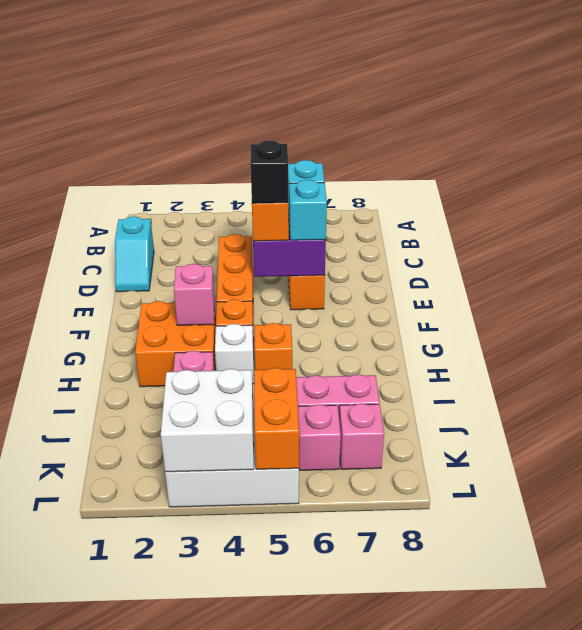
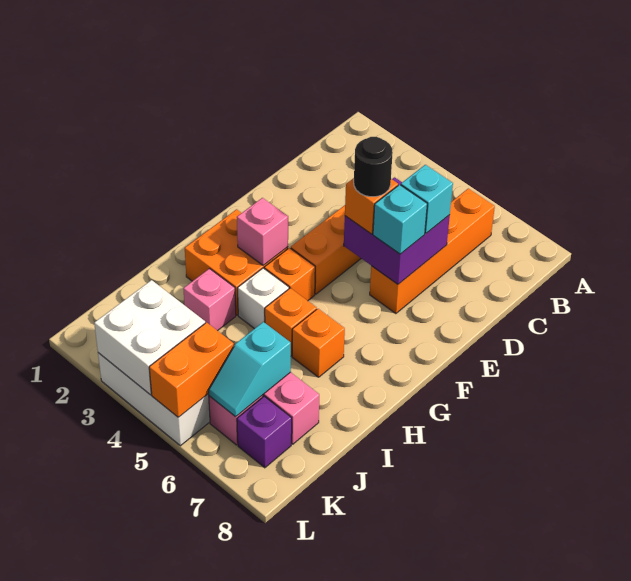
cyan 1x2 slope [115,216,154,292] -> cyan 1x2 slope moved to [208,322,291,417]
black 1x1 brick [250,140,288,203] -> black 1x1 round brick [354,137,393,197]
none -> orange 1x1 brick [292,309,345,377]
pink 1x1 brick [339,404,384,469] -> purple 1x1 brick [237,396,292,468]

